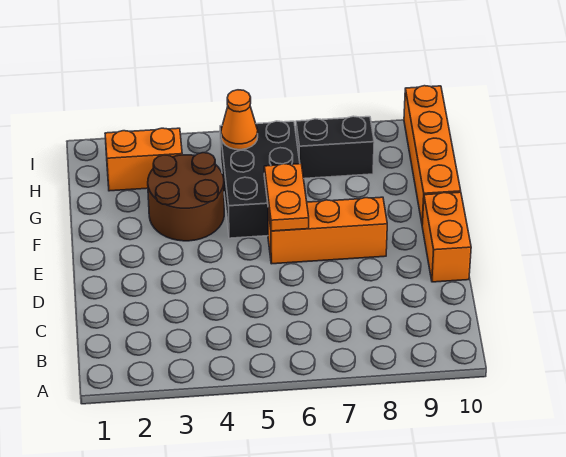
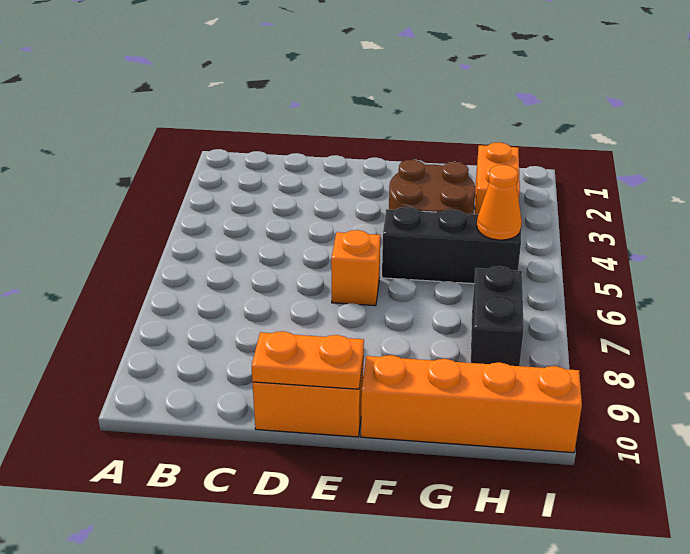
orange 1x3 brick [268,197,387,264] -> orange 1x1 brick [331,230,380,306]
orange 1x2 plate [264,164,309,231] -> orange 1x2 plate moved to [252,331,364,389]
black 2x3 brick [220,121,300,238] -> black 1x3 brick [382,207,521,284]

